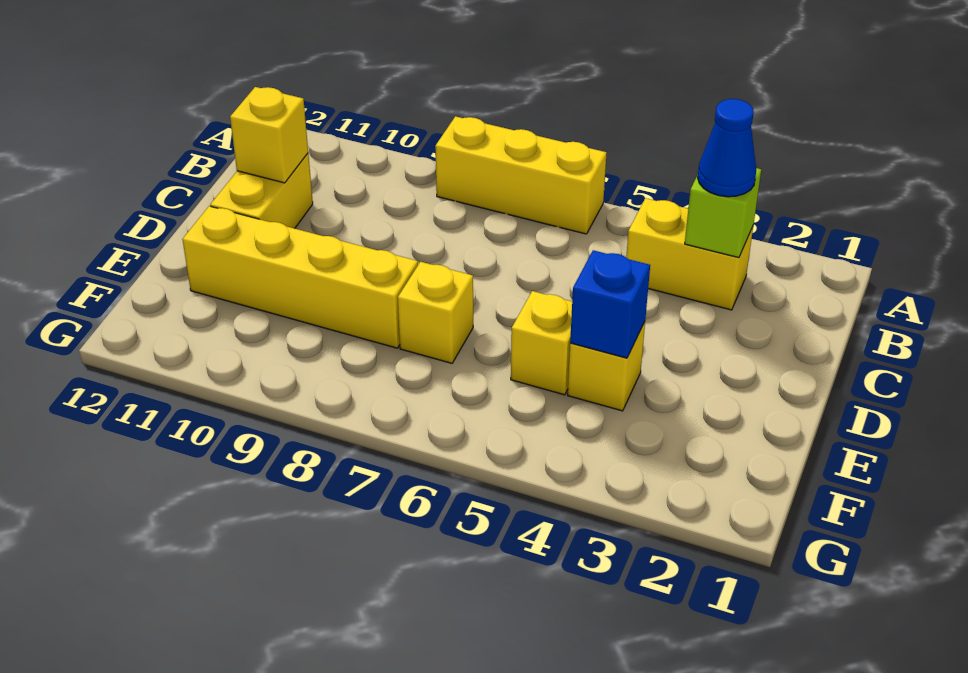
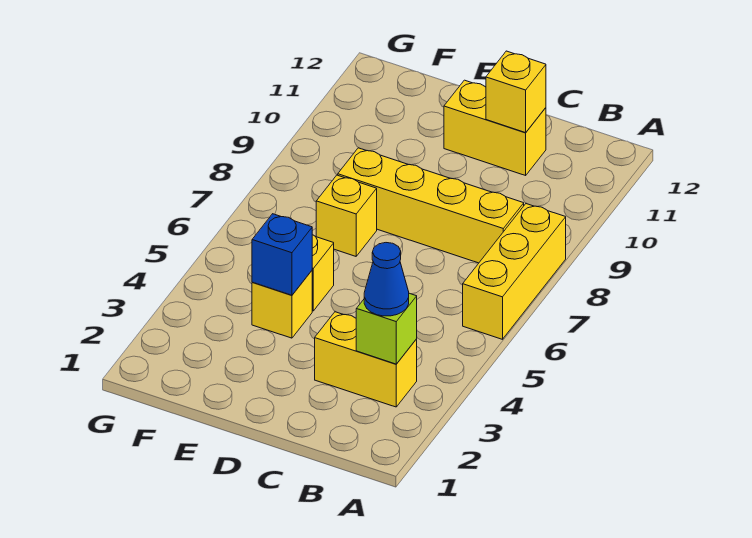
yellow 1x2 brick [626,198,753,310] -> yellow 1x2 brick turned to [315,312,417,407]
yellow 1x4 brick [182,206,418,348] -> yellow 1x4 brick turned to [338,148,524,263]

